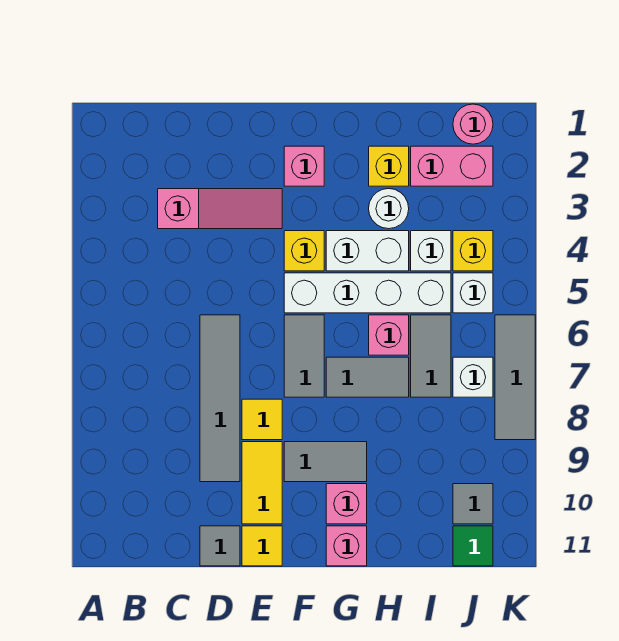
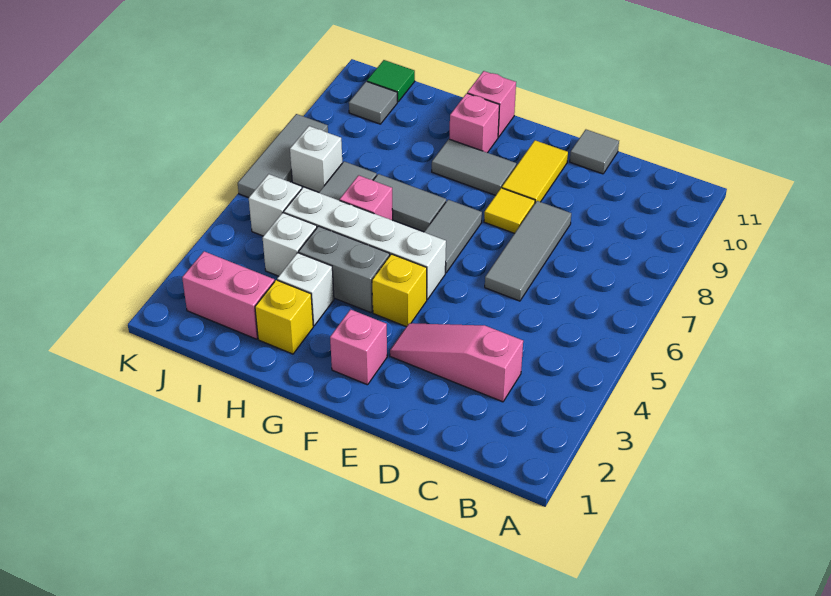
grey 1x4 tile [200,315,240,482] -> grey 1x3 tile [485,201,571,301]
yellow 1x1 tile [242,526,282,566] -> none
white 1x2 brick [326,231,409,271] -> grey 1x2 brick [299,226,390,313]
white 1x1 round brick [369,189,409,229] -> white 1x1 brick [277,253,334,326]
pink 1x1 round brick [453,104,493,144] -> none
yellow 1x1 brick [453,231,493,271] -> none

